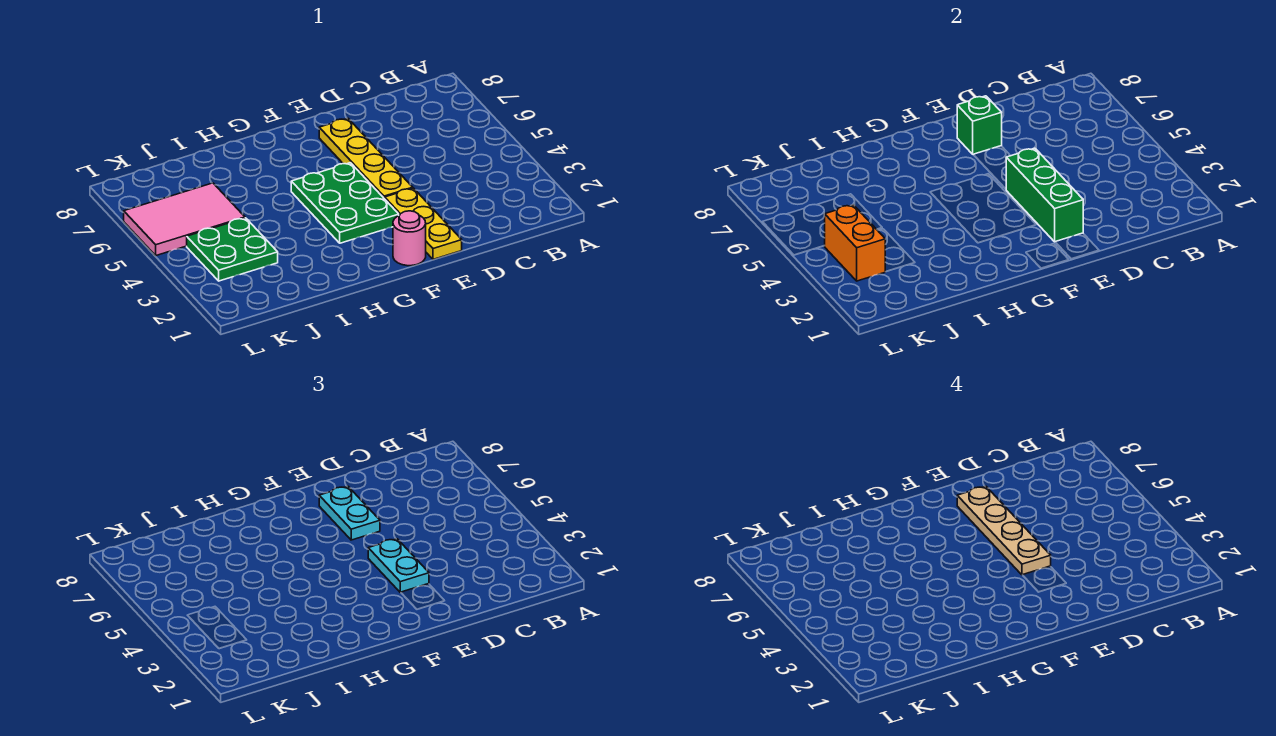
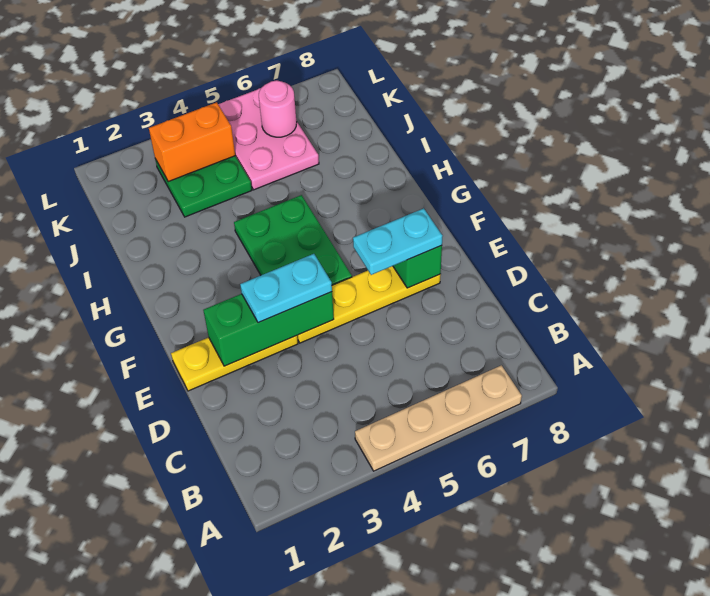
tan 1x4 plate [957,486,1051,575] -> tan 1x4 plate moved to [355,365,522,471]
pink 1x1 round brick [393,211,426,266] -> pink 1x1 round brick moved to [259,80,297,137]
green 2x3 plate [291,163,399,243] -> green 2x3 plate turned to [234,195,352,285]
pink 2x3 tile [124,183,245,255] -> pink 2x3 plate [218,88,319,190]

